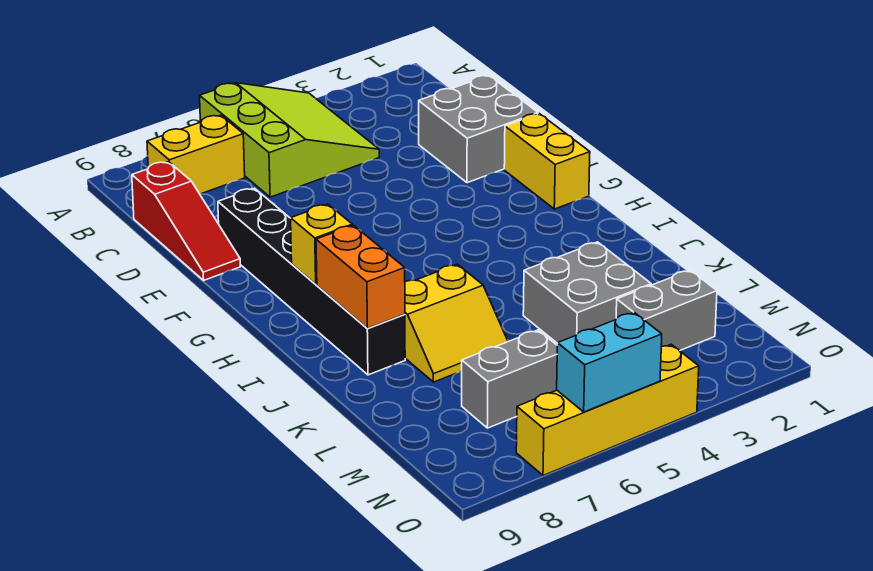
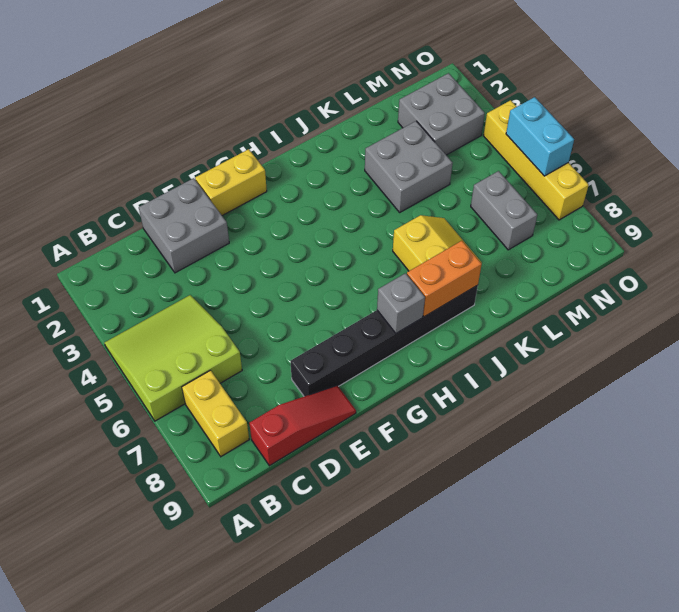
yellow 1x1 brick [291,204,352,284] -> grey 1x1 brick [377,273,425,333]
grey 1x2 brick [616,270,717,351] -> grey 2x2 brick [398,73,485,155]

